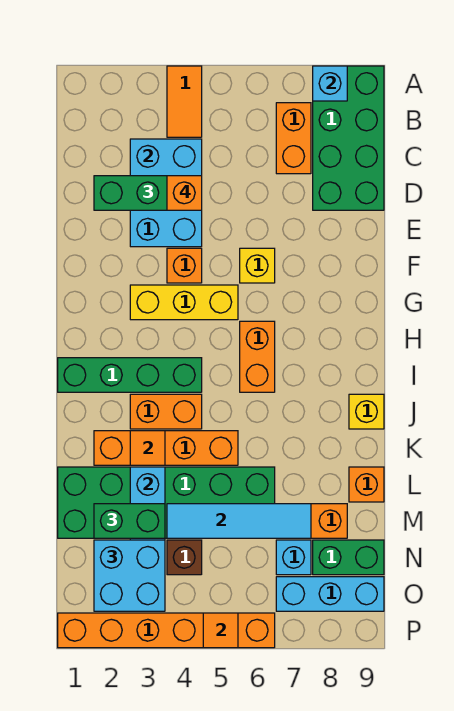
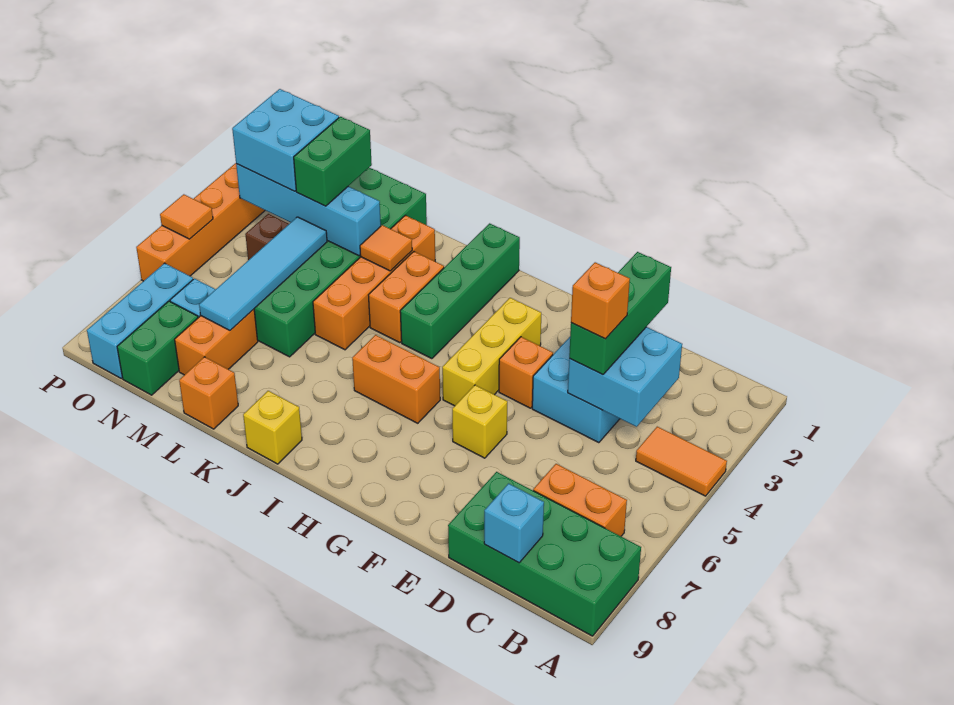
cyan 1x1 brick [313,66,347,101] -> cyan 1x1 brick moved to [484,483,544,563]

